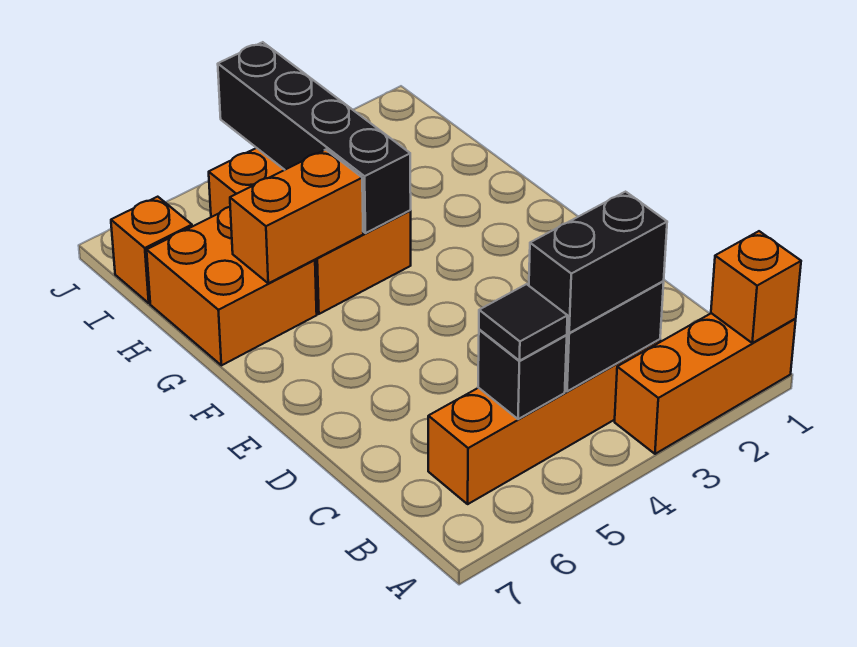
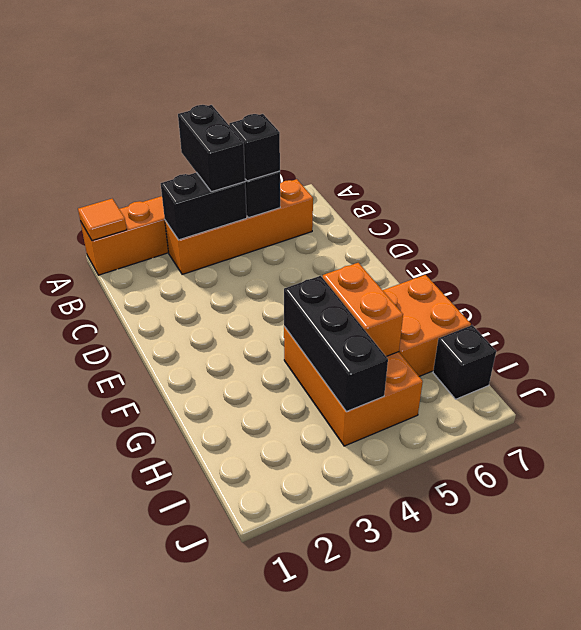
orange 1x1 brick [711,231,801,343] -> orange 1x1 tile [78,199,127,241]
black 1x2 brick [529,192,667,333] -> black 1x2 brick turned to [178,105,245,192]
black 1x1 tile [479,284,568,361] -> black 1x1 brick [229,114,280,181]
black 1x4 brick [218,42,411,233] -> black 1x3 brick [284,276,388,412]
orange 1x2 brick [230,150,363,283] -> orange 1x2 brick turned to [323,263,403,356]
orange 1x1 brick [111,197,192,303] -> black 1x1 brick [433,325,496,399]

